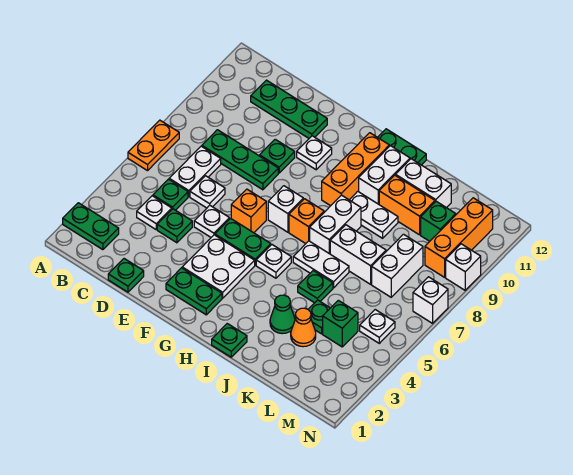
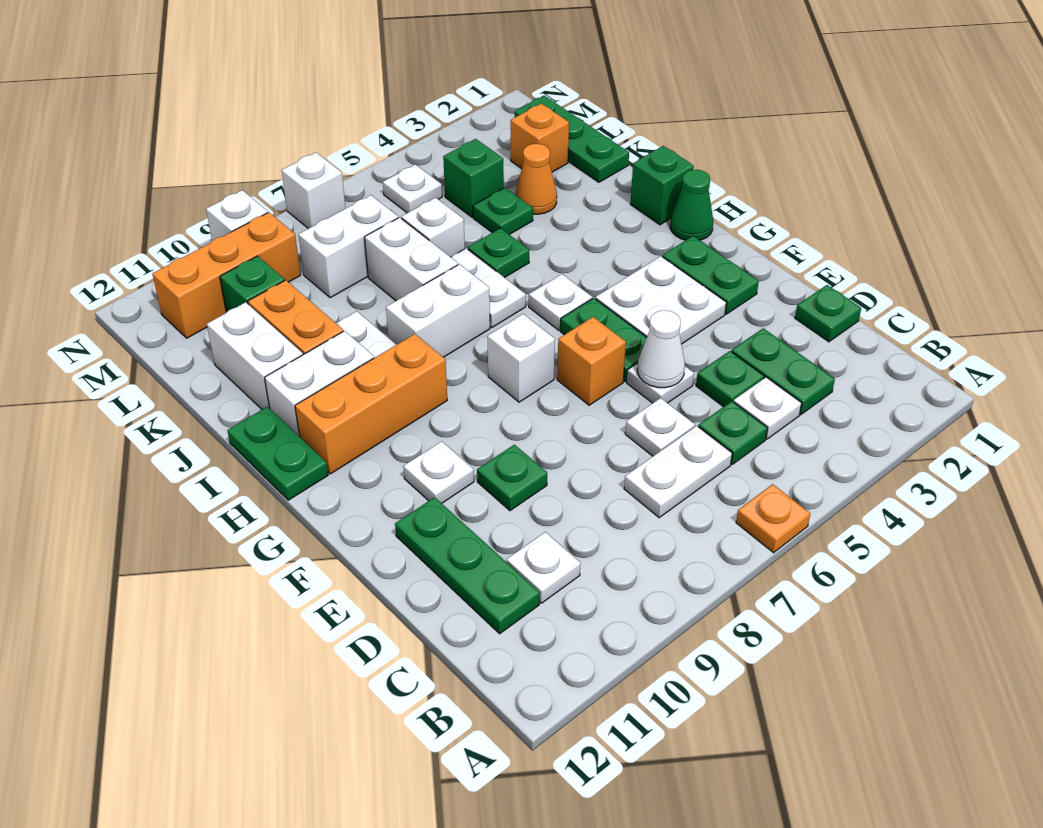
green 1x2 plate [63,203,119,250] -> green 1x2 plate moved to [731,328,835,415]
orange 1x2 plate [128,120,179,171] -> orange 1x1 plate [736,484,810,553]
green 1x3 plate [202,130,278,190] -> green 1x3 plate moved to [515,96,629,182]
none -> white 1x1 plate [507,532,580,603]
none -> white 1x1 cone [637,310,685,388]
orange 1x1 brick [289,199,324,244] -> orange 1x1 brick moved to [510,103,569,172]
green 1x1 plate [212,324,247,357] -> green 1x1 brick [630,146,694,225]
green 1x1 cone [270,295,295,334] -> green 1x1 cone moved to [670,170,713,240]
none -> white 1x1 brick [401,198,465,257]

